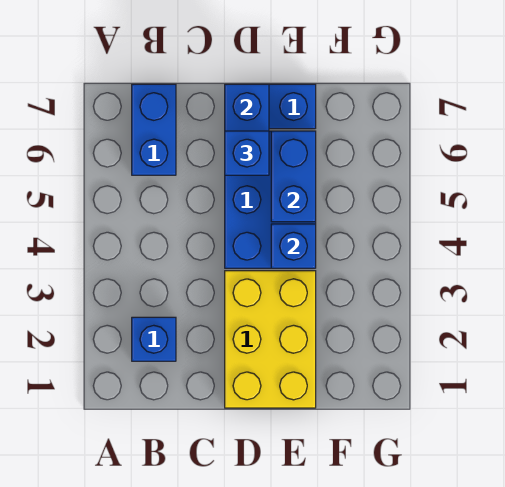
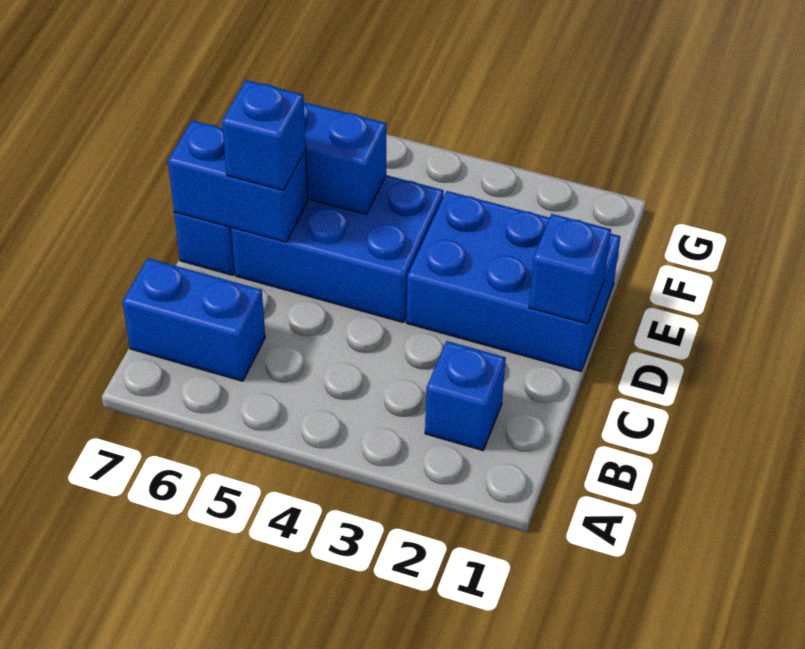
yellow 2x3 brick [225,271,316,408] -> blue 2x3 brick [407,191,621,372]
blue 1x1 brick [271,224,316,268] -> blue 1x1 brick moved to [529,214,611,324]

